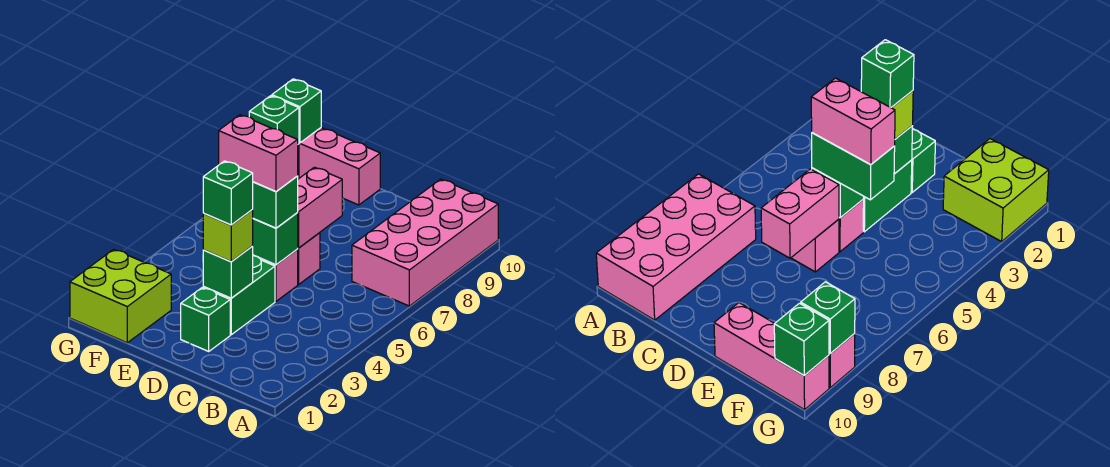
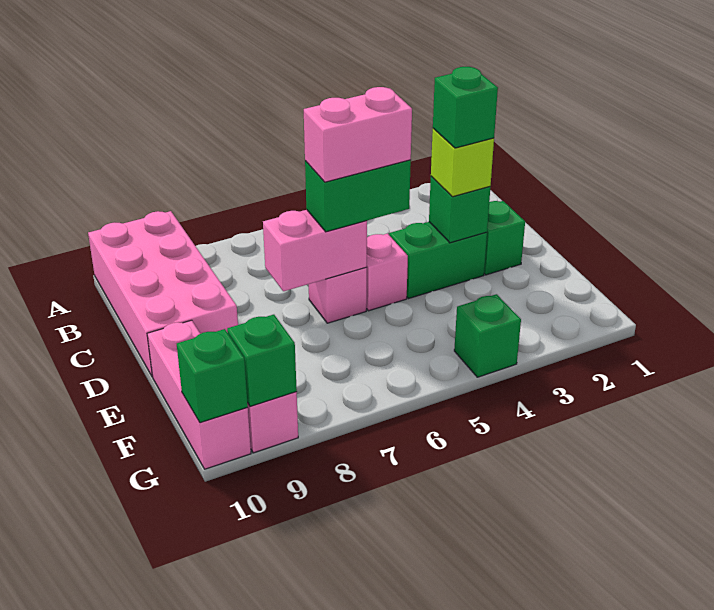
pink 2x4 brick [352,179,498,306] -> pink 2x4 brick turned to [88,211,238,377]
green 1x1 brick [253,213,298,265] -> green 1x1 brick moved to [454,294,521,377]
green 1x2 brick [252,176,298,228] -> green 1x2 brick turned to [305,160,411,232]
pink 1x2 brick [219,115,298,192] -> pink 1x2 brick turned to [304,87,412,182]
lime 2x2 brick [70,249,171,343] -> none

